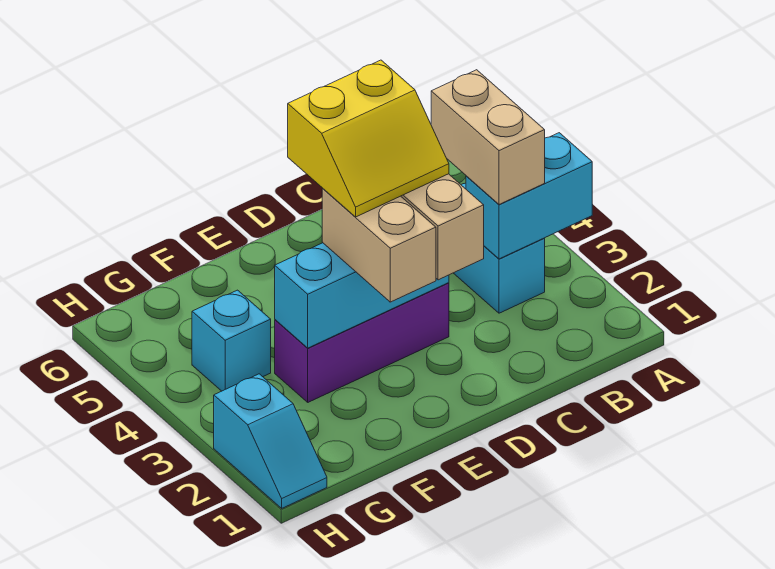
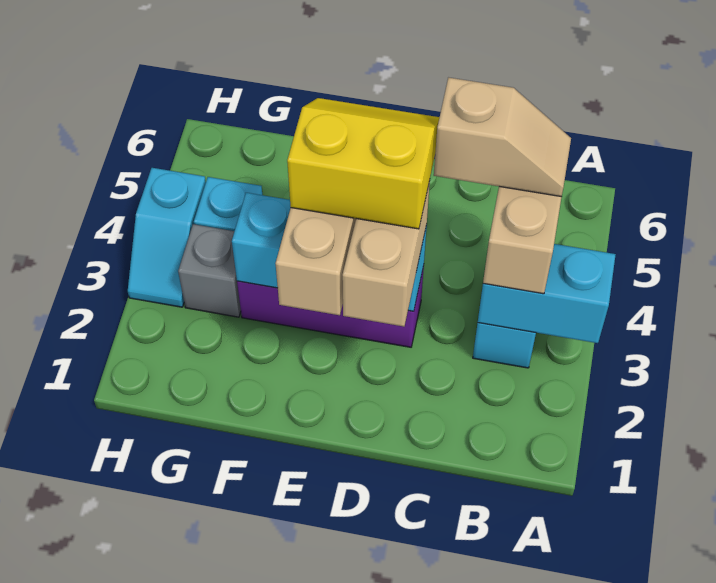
none -> tan 1x2 slope [434,78,571,197]
yellow 2x2 slope [288,60,449,217] -> yellow 2x2 slope turned to [287,98,439,229]
none -> grey 1x1 brick [178,224,241,317]
cyan 1x2 slope [214,374,327,508] -> cyan 1x2 slope moved to [128,168,206,307]

